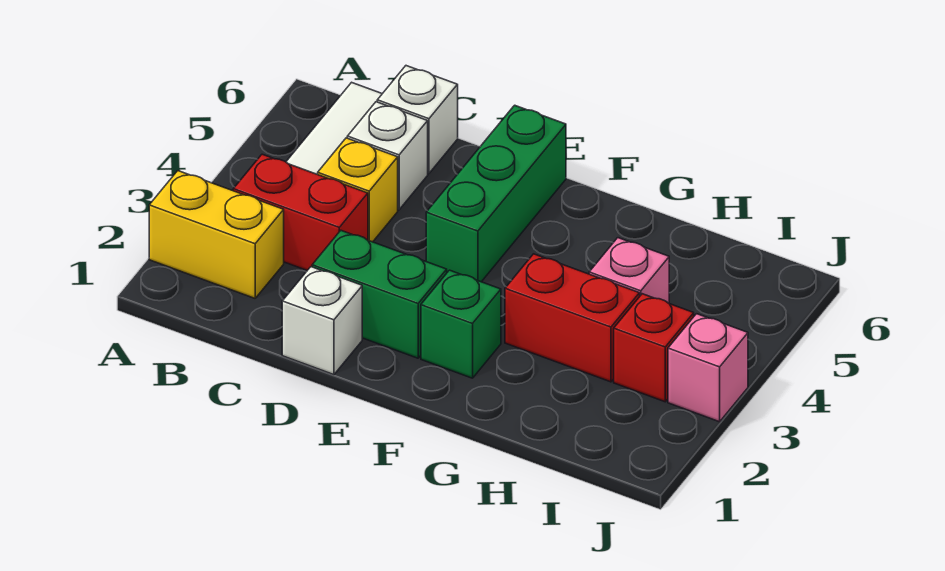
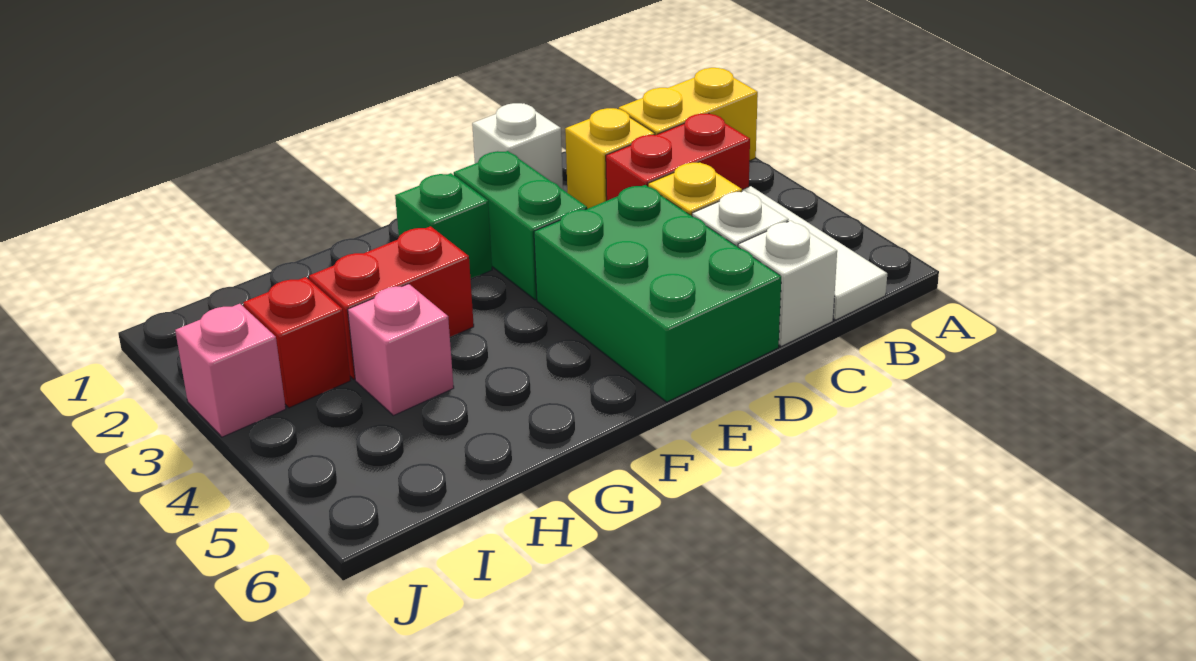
none -> yellow 1x1 brick [565,108,655,209]
green 1x2 brick [312,231,447,358] -> green 1x2 brick turned to [454,151,587,300]
green 1x3 brick [426,105,566,282] -> green 2x3 brick [534,185,781,402]

